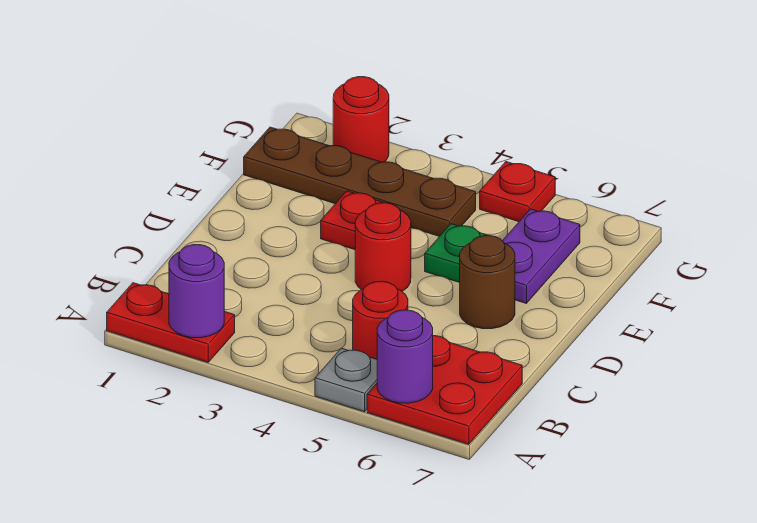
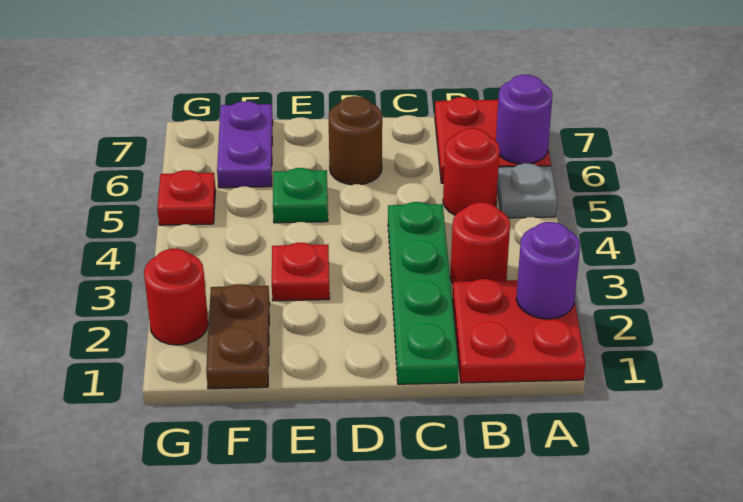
red 1x2 plate [107,283,235,362] -> red 2x2 plate [453,279,585,383]
none -> green 1x4 plate [388,202,458,384]
red 1x1 round brick [355,203,411,291] -> red 1x1 round brick moved to [450,202,510,284]
purple 1x2 plate [503,209,580,304] -> purple 1x2 plate turned to [217,101,273,188]
brown 1x4 plate [244,127,476,237] -> brown 1x2 plate [206,284,270,389]

